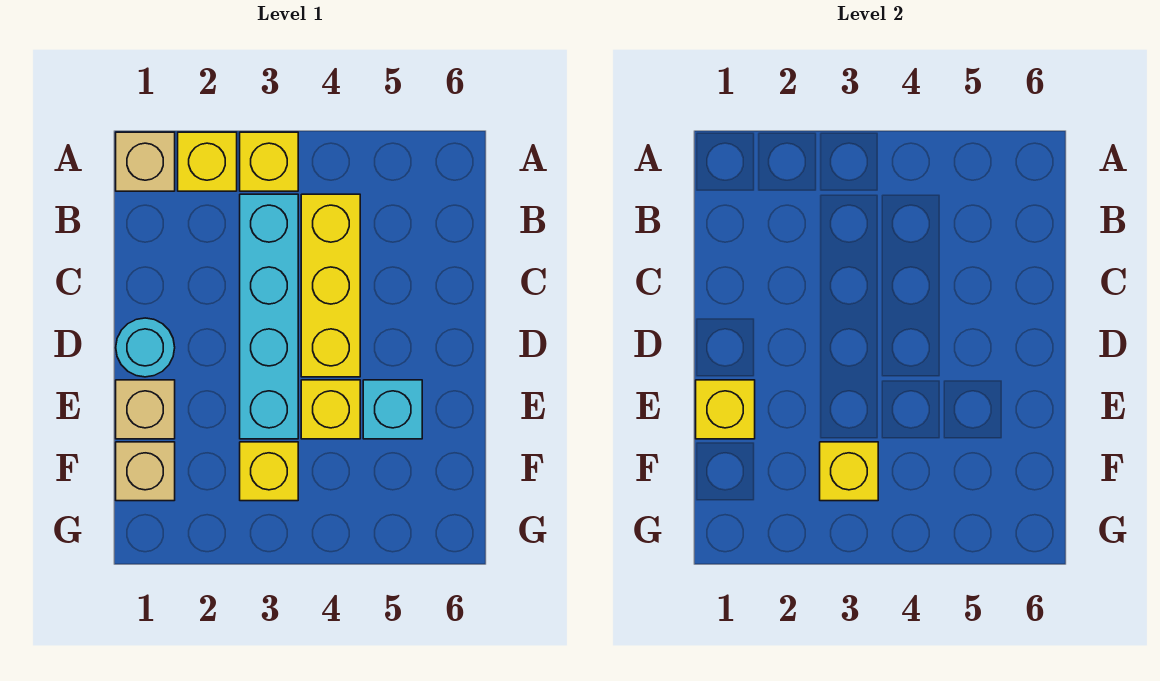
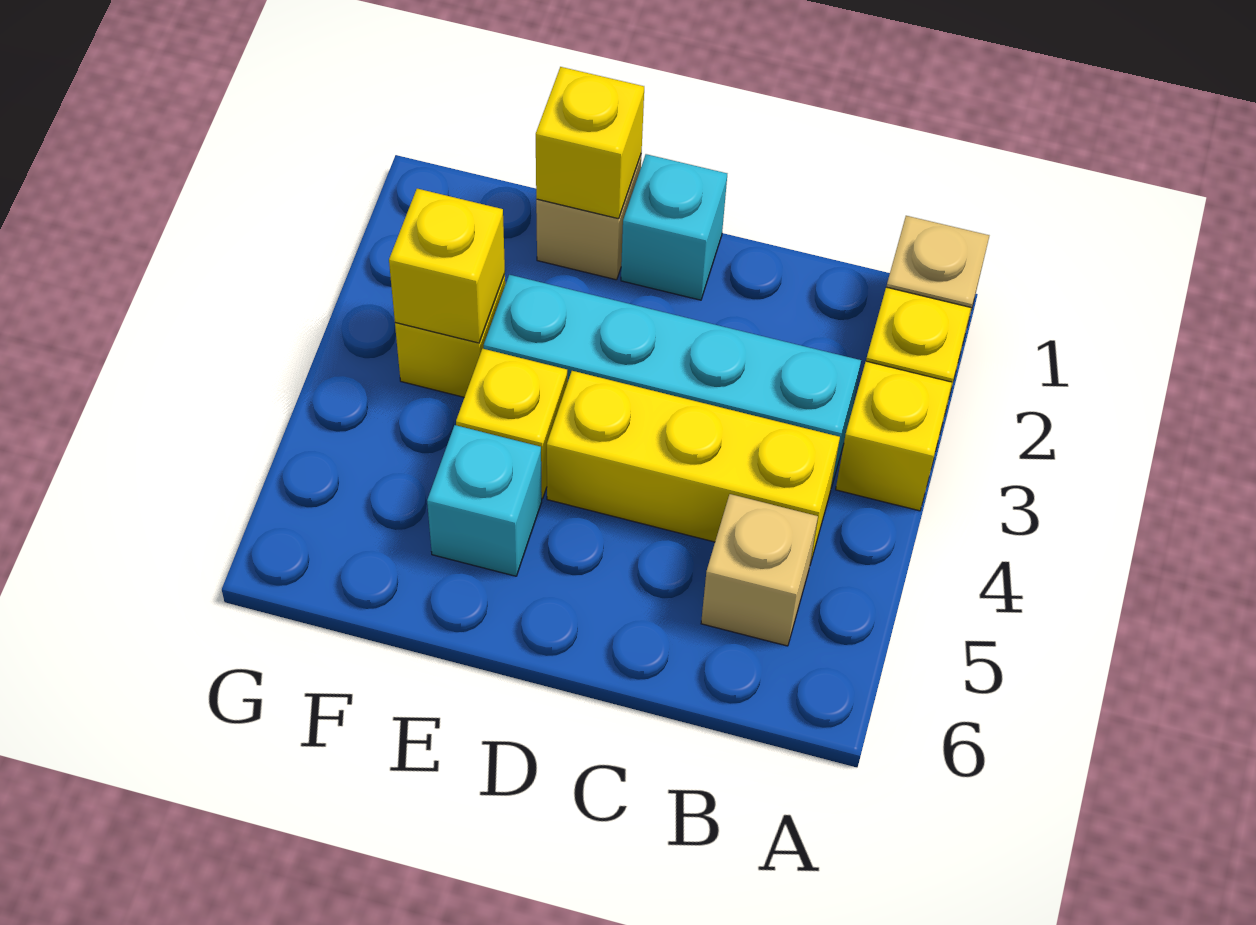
cyan 1x1 round brick [116,318,175,377] -> cyan 1x1 brick [621,154,727,300]
tan 1x1 brick [116,442,175,501] -> tan 1x1 brick moved to [701,494,818,646]

